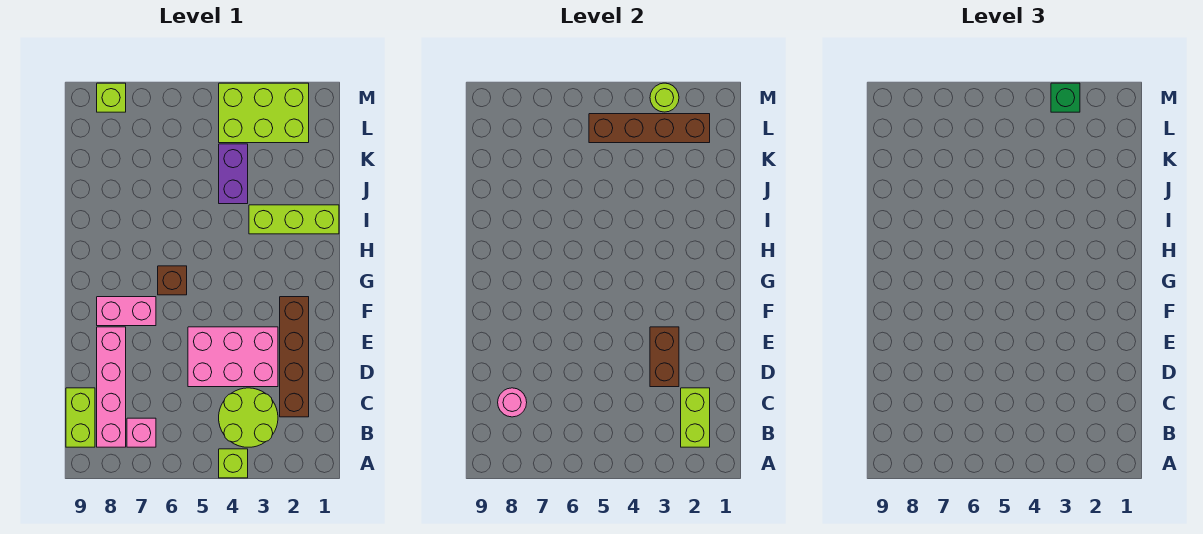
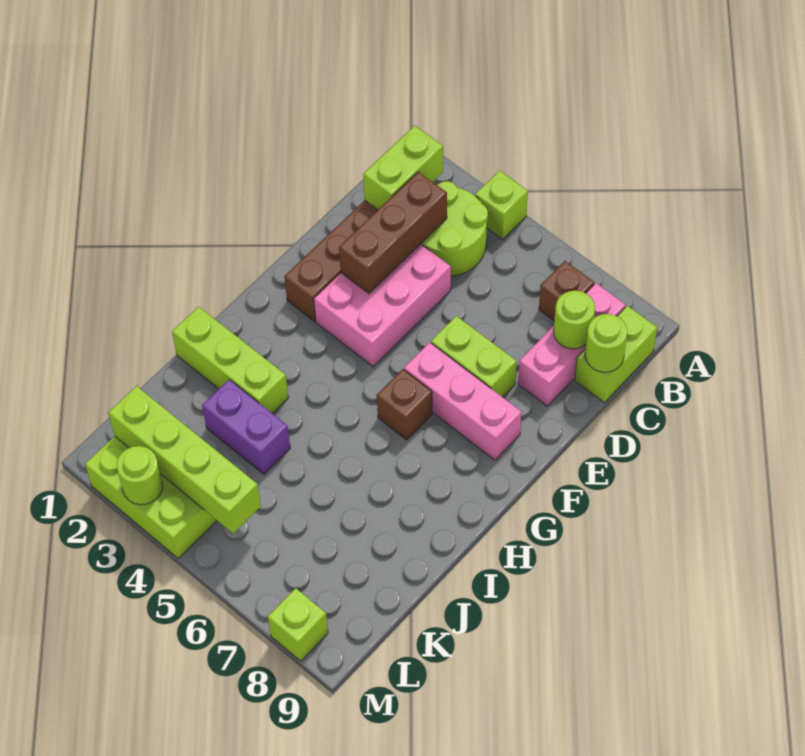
pink 1x1 brick [127,418,156,447] -> brown 1x1 brick [539,261,594,320]
pink 1x4 brick [97,327,126,447] -> pink 1x3 brick [518,283,626,406]
pink 1x1 round brick [498,388,527,417] -> lime 1x1 round brick [554,291,595,349]
none -> lime 1x1 round brick [585,314,627,372]
pink 2x3 brick [188,327,278,387] -> pink 2x3 brick turned to [314,244,451,366]
brown 1x2 brick [650,327,679,387] -> brown 1x3 brick [339,172,447,293]
none -> lime 1x2 brick [431,316,517,397]
pink 1x2 brick [97,297,156,326] -> pink 1x3 brick [404,342,522,460]
purple 1x2 brick [219,144,248,204] -> purple 1x2 brick turned to [202,380,290,474]
brown 1x4 brick [589,114,710,143] -> lime 1x4 brick [108,386,261,534]
green 1x1 brick [1051,83,1080,112] -> none

